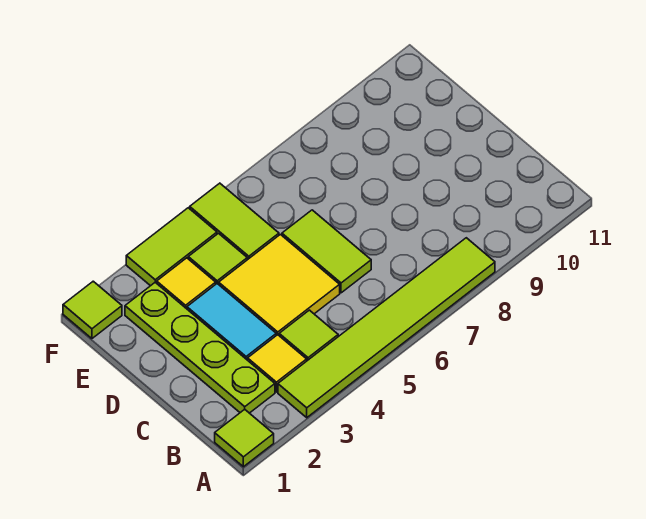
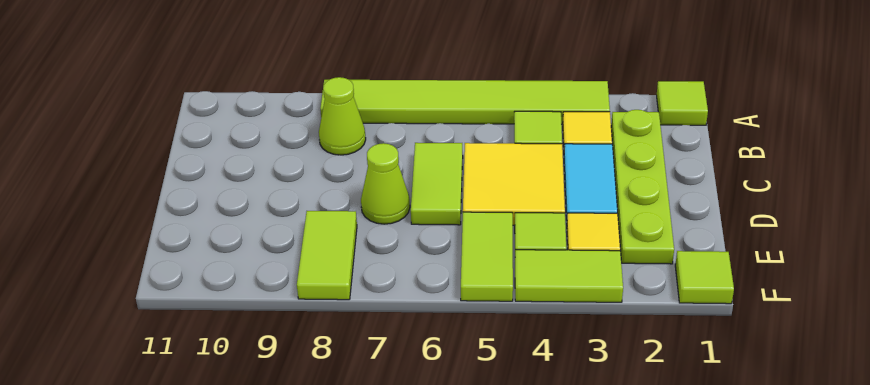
none -> lime 1x1 cone [319,77,366,155]
none -> lime 1x1 cone [361,143,410,224]
none -> lime 1x2 tile [297,211,357,300]

